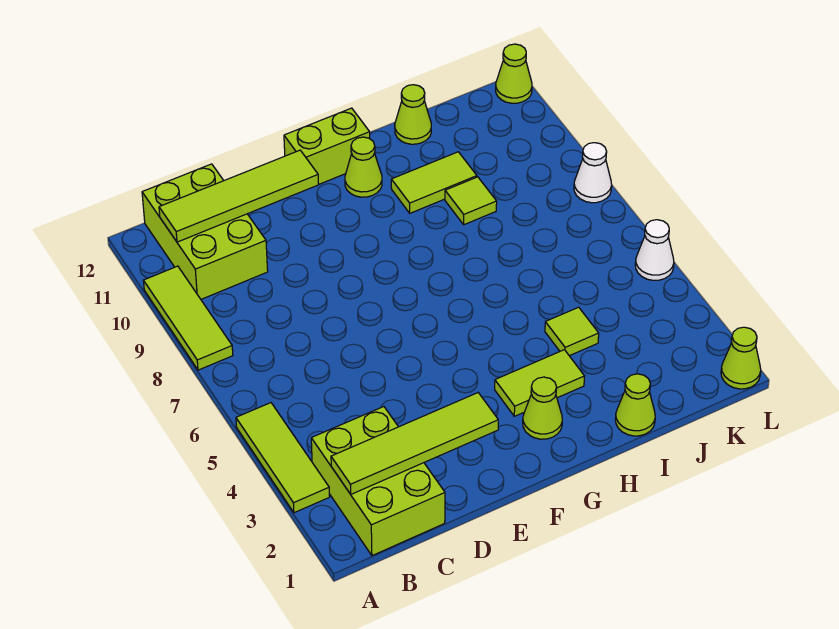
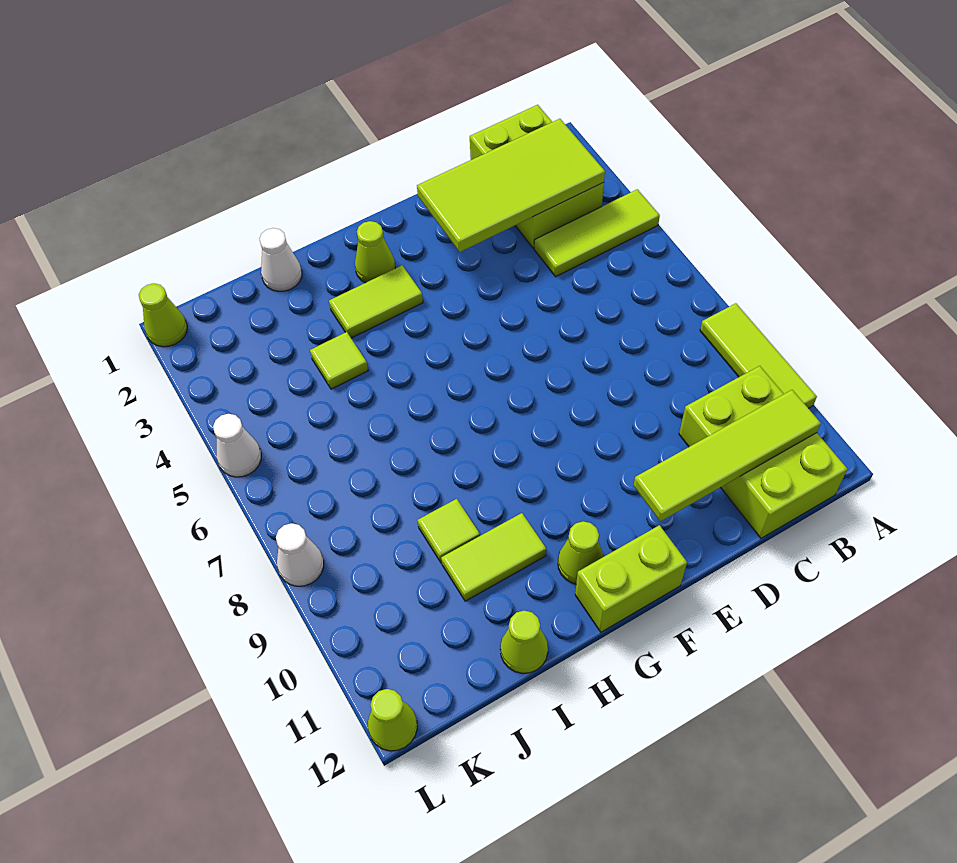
lime 1x3 tile [236,403,330,513] -> lime 1x3 tile turned to [534,189,660,277]
lime 1x4 tile [331,393,498,494] -> lime 2x4 tile [417,119,605,252]
lime 1x1 cone [615,374,655,436] -> white 1x1 cone [259,228,302,291]

